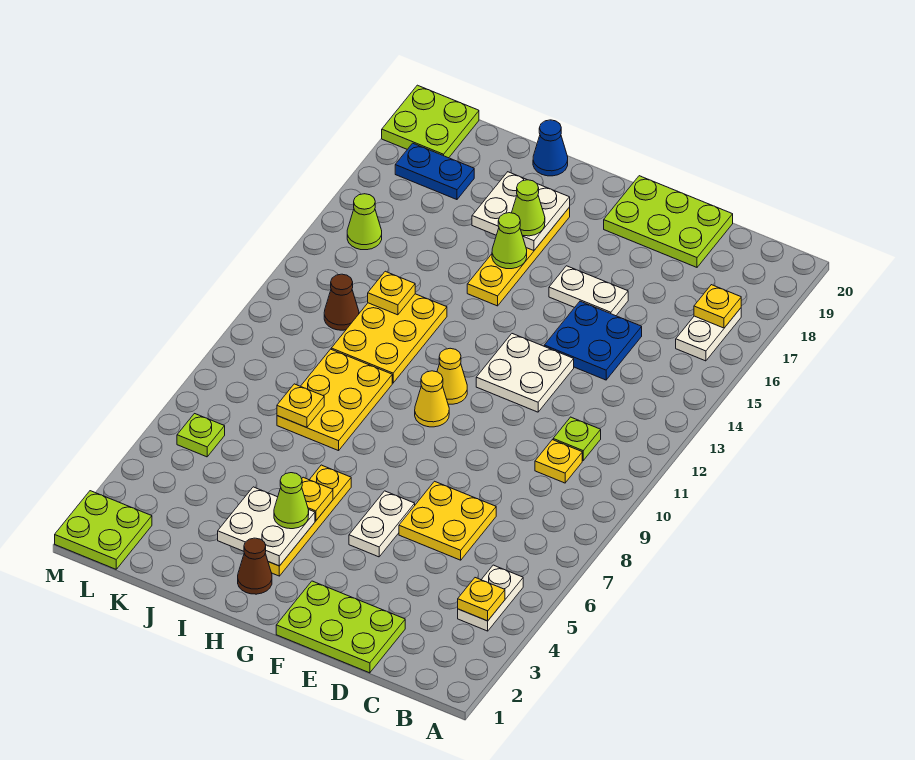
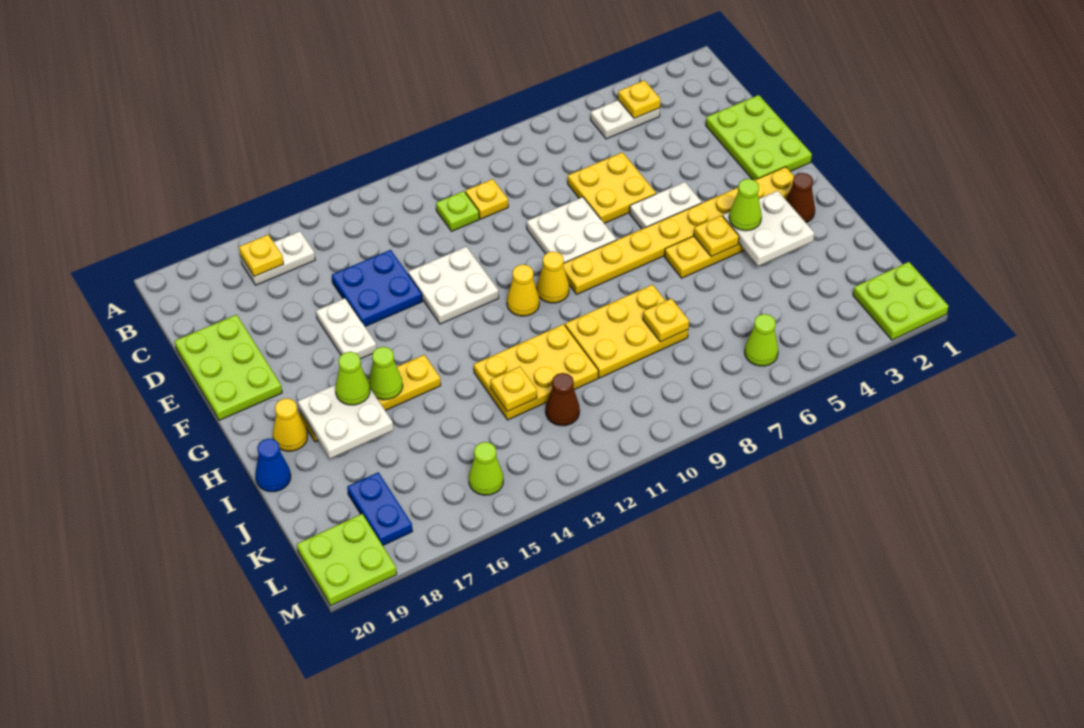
none -> white 2x2 plate [527,197,616,263]
none -> yellow 1x8 plate [563,167,794,294]
none -> yellow 1x1 cone [273,398,308,451]
lime 1x1 plate [177,414,225,457] -> lime 1x1 cone [745,314,778,366]

